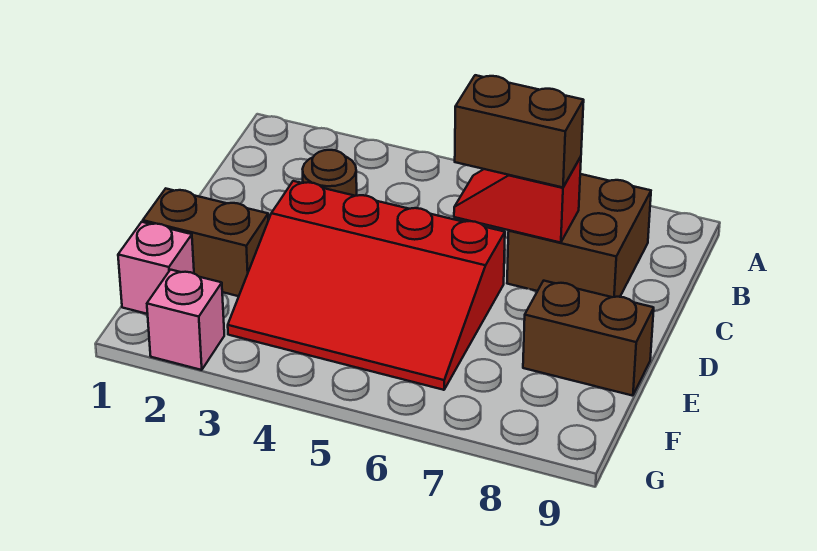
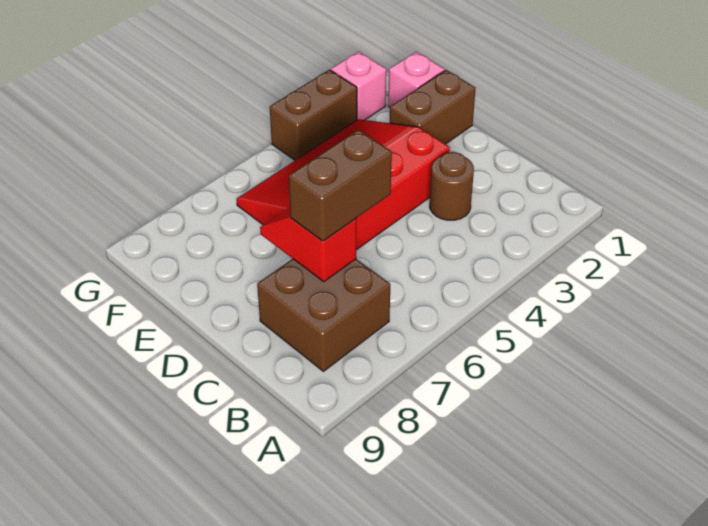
red 1x2 slope [454,157,581,243] -> red 1x2 slope turned to [260,207,356,282]
brown 1x2 brick [523,281,654,396] -> brown 1x2 brick moved to [270,70,357,160]

